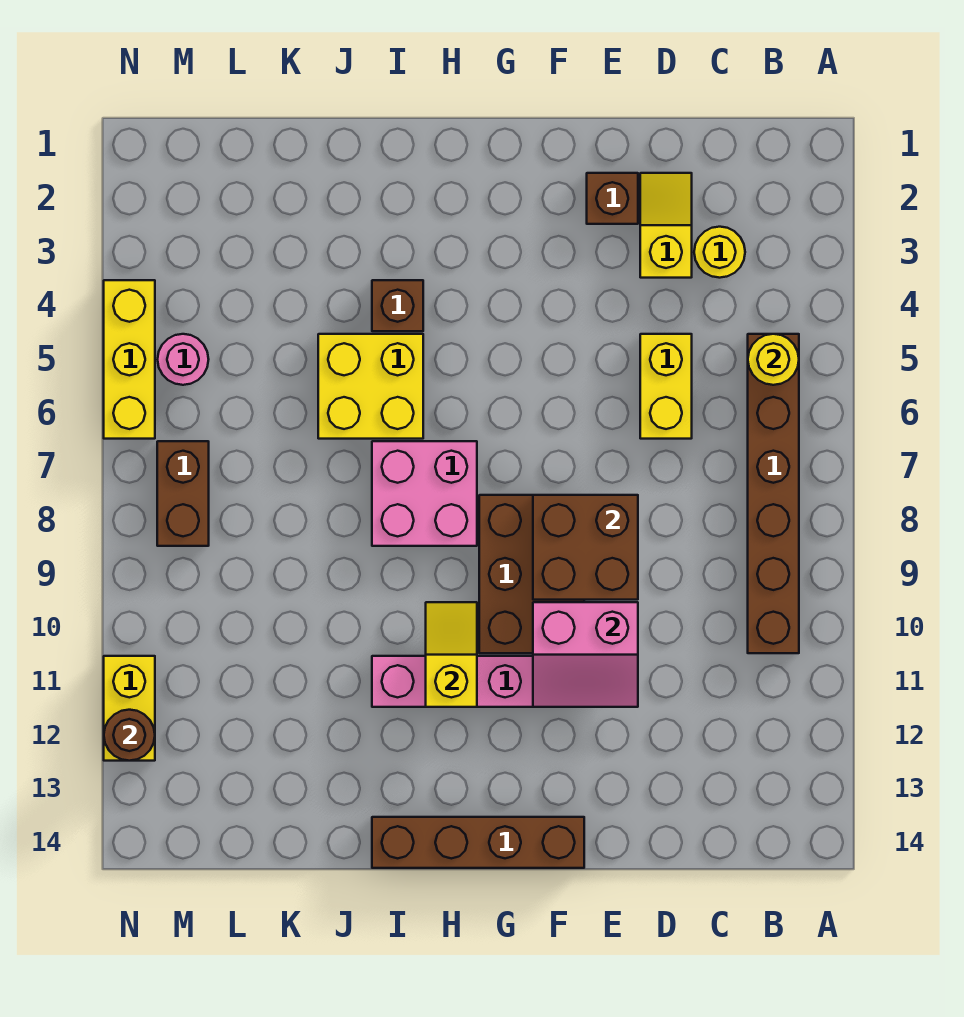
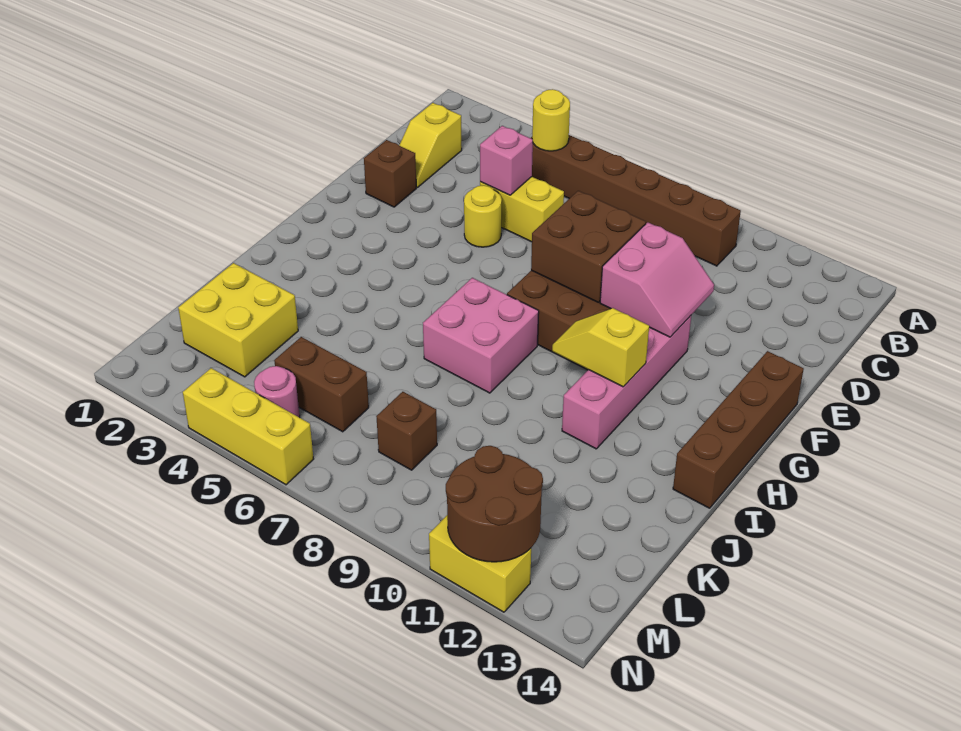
yellow 1x1 round brick [694,227,745,278] -> yellow 1x1 round brick moved to [464,185,502,247]
yellow 1x2 slope [640,173,692,278] -> yellow 1x2 slope turned to [399,103,462,188]
none -> pink 1x1 brick [480,126,533,195]
brown 1x1 brick [372,280,423,331] -> brown 1x1 brick moved to [376,392,437,470]
yellow 2x2 brick [318,334,423,439] -> yellow 2x2 brick moved to [178,263,298,377]
brown 1x2 brick [157,441,209,546] -> brown 1x2 brick moved to [274,337,369,432]
brown 1x1 round brick [104,710,155,761] -> brown 2x2 round brick [446,446,543,562]

